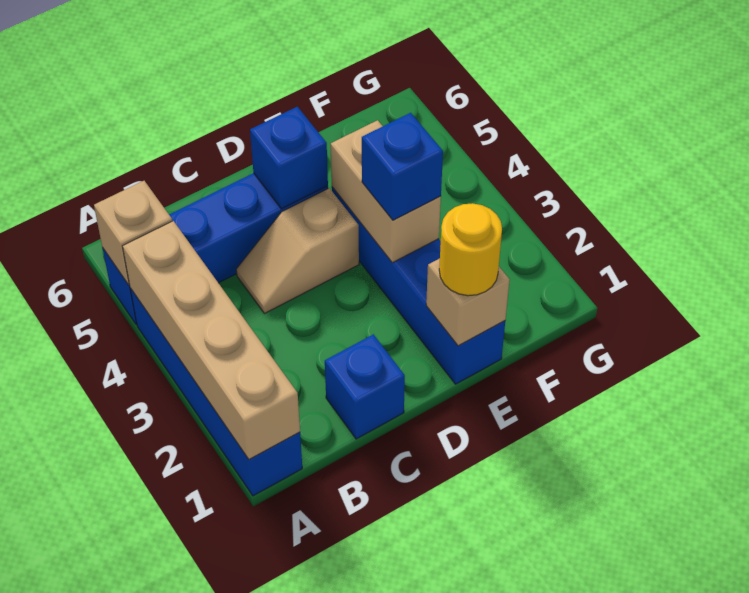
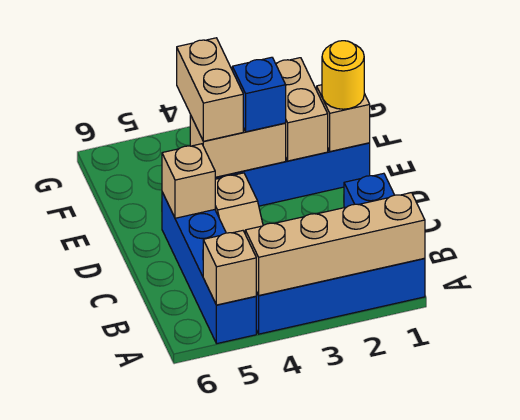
blue 1x1 brick [250,107,328,209] -> tan 1x1 brick [162,144,216,218]
none -> tan 1x2 brick [275,58,328,161]
none -> tan 1x2 brick [177,38,243,141]

